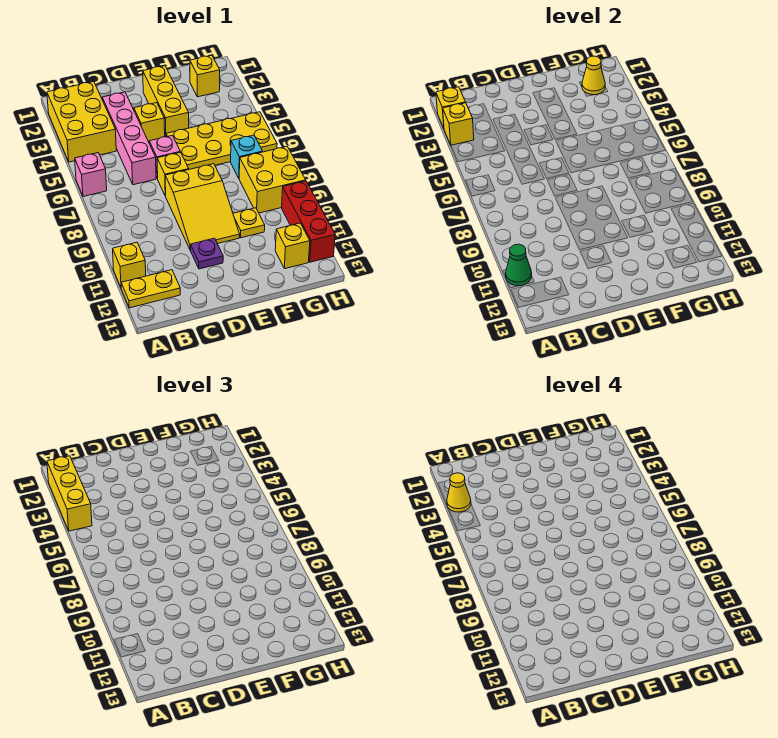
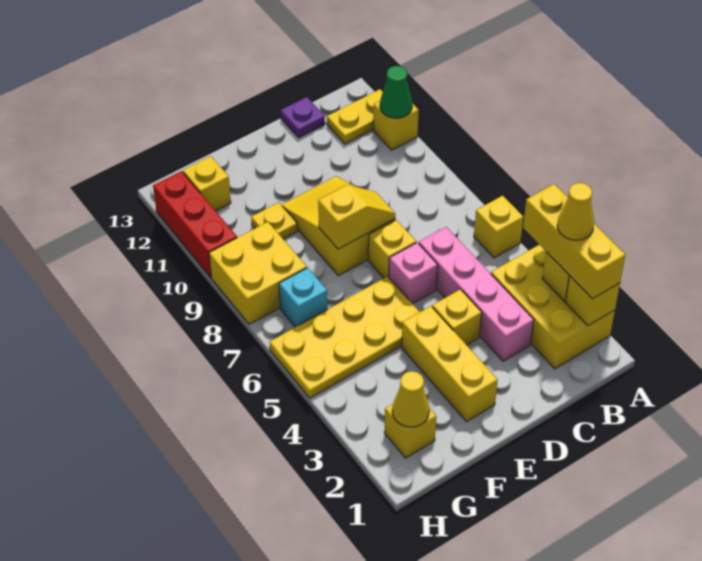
pink 1x1 brick [75,153,107,196] -> yellow 1x1 brick [474,196,523,258]
none -> yellow 1x2 slope [318,185,395,249]
purple 1x1 plate [191,238,223,269] -> purple 1x1 plate moved to [281,97,325,138]

